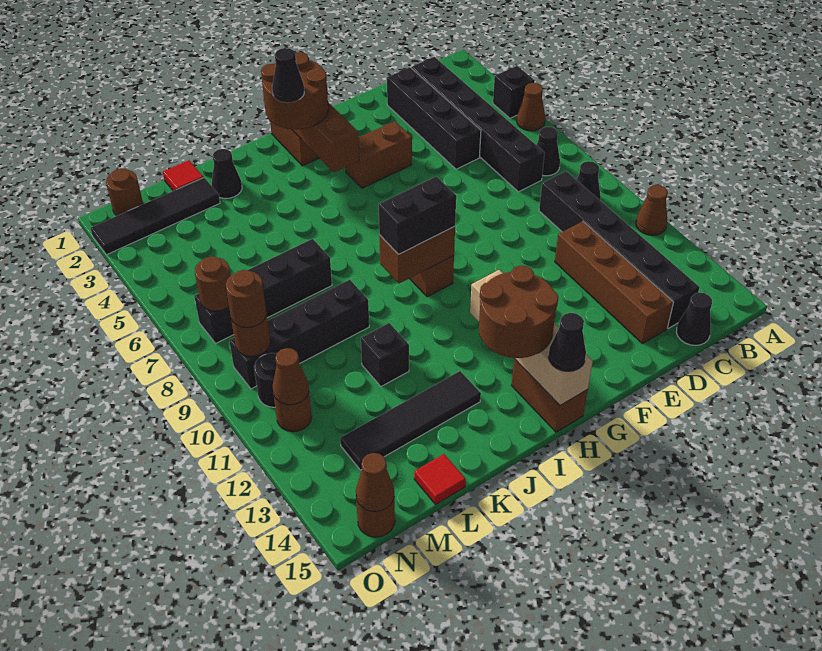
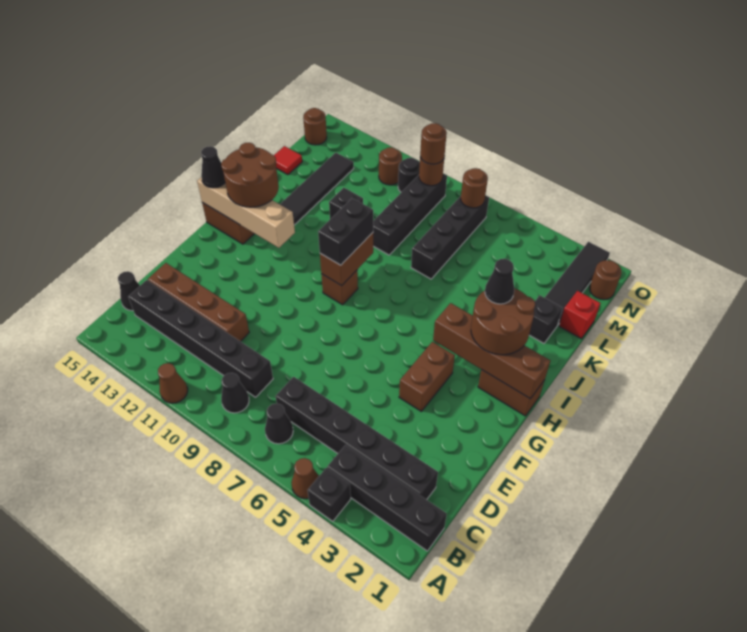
black 1x4 brick [387,67,481,169] -> black 1x4 brick moved to [327,445,447,551]
black 1x1 cone [212,149,242,199] -> black 1x1 brick [529,296,562,343]
red 1x1 tile [163,160,203,191] -> red 1x1 brick [559,291,600,339]
brown 1x1 cone [273,348,309,405] -> none
brown 1x1 cone [356,453,394,512] -> none

